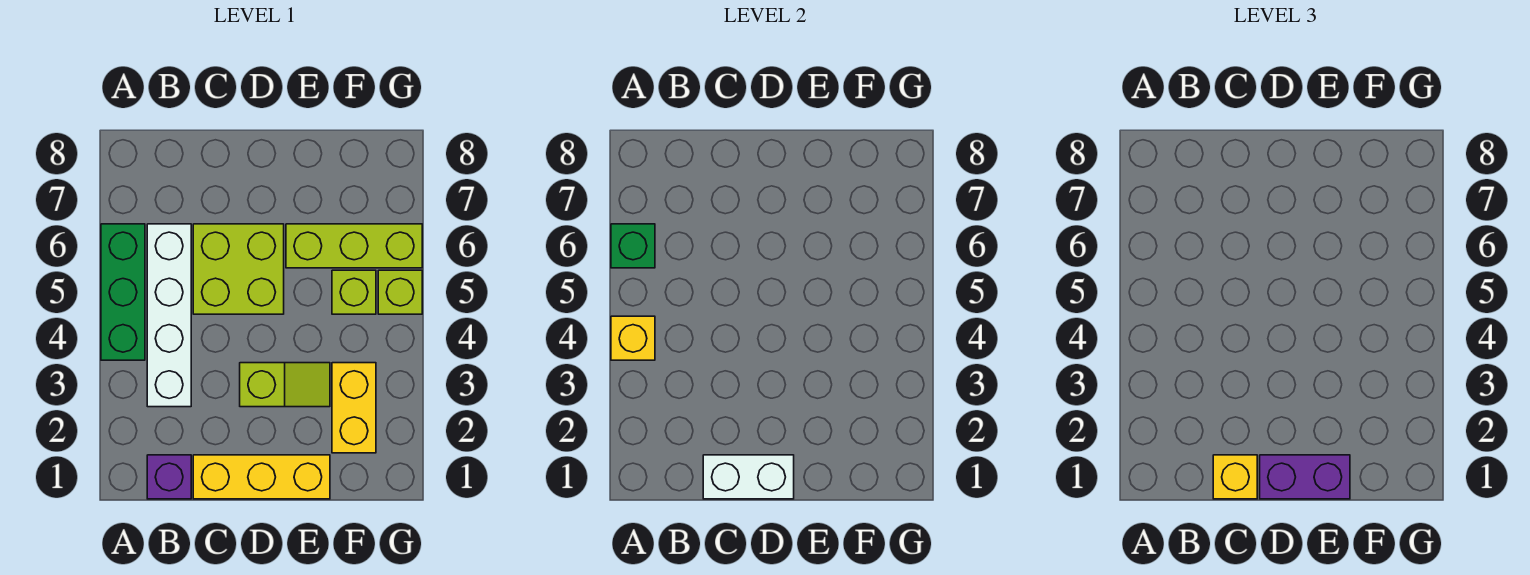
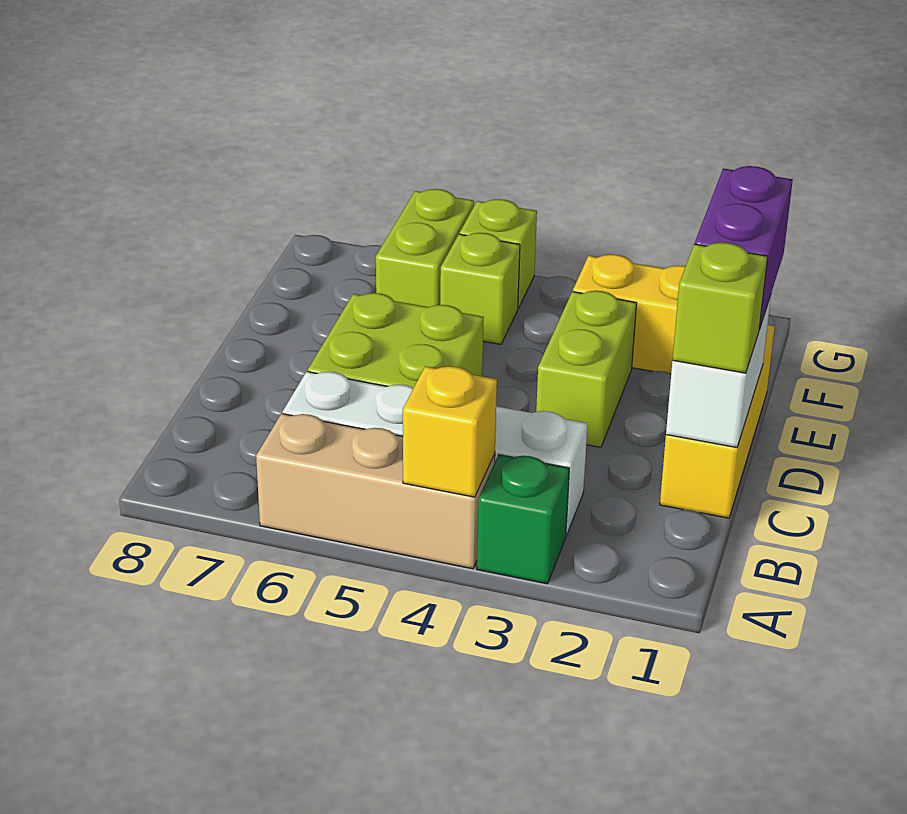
green 1x3 brick [101,224,145,360] -> tan 1x3 brick [256,413,495,569]
green 1x1 brick [611,224,655,268] -> green 1x1 brick moved to [477,455,569,584]
purple 1x1 brick [147,455,191,499] -> none
yellow 1x1 brick [1213,455,1257,499] -> lime 1x1 brick [673,243,768,373]
lime 1x2 slope [240,363,330,407] -> lime 1x2 brick [536,291,637,447]
lime 1x3 brick [286,224,422,268] -> lime 1x2 brick [376,189,474,307]

